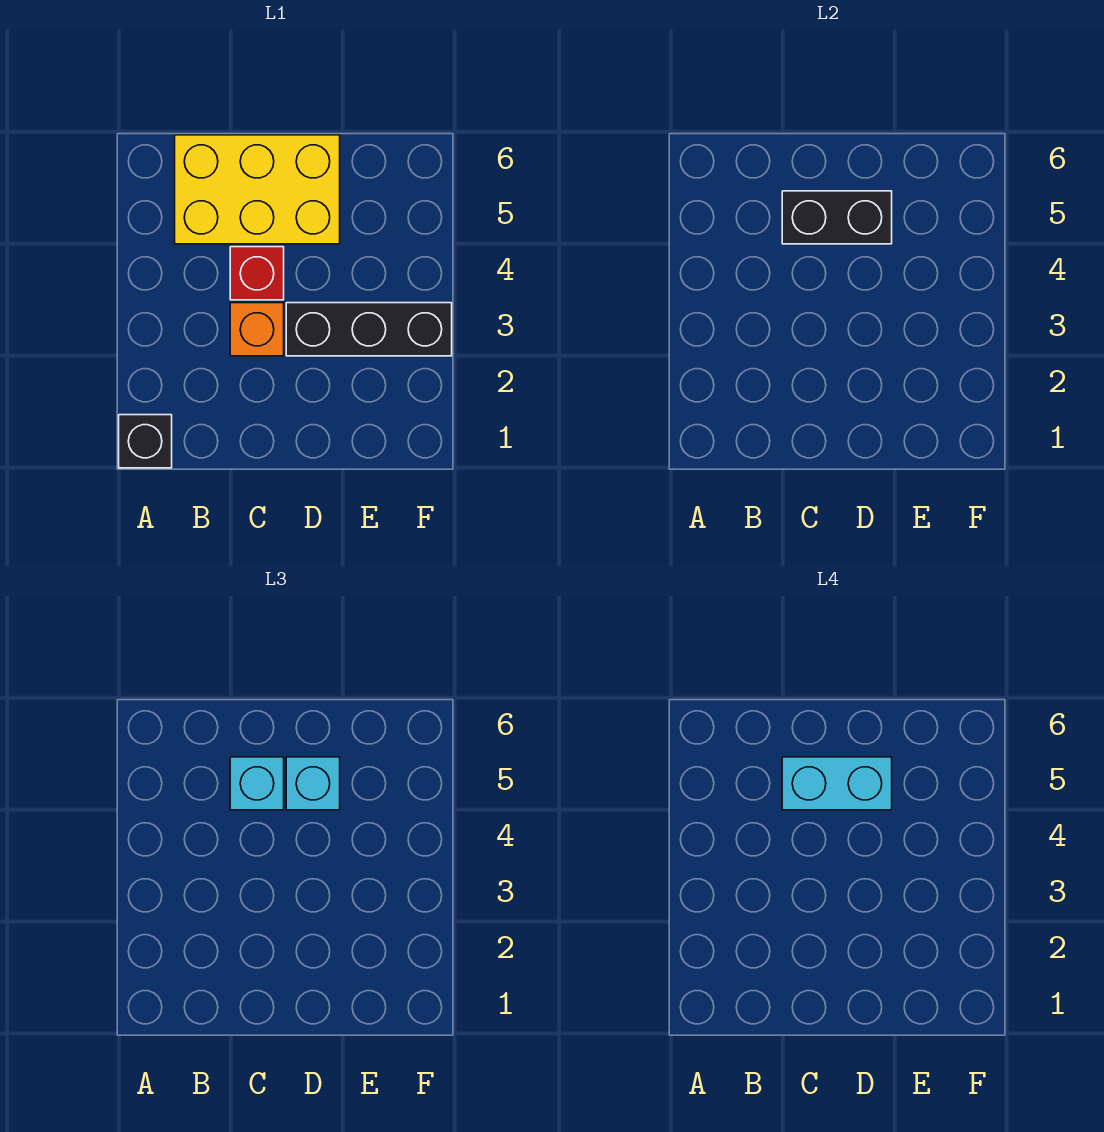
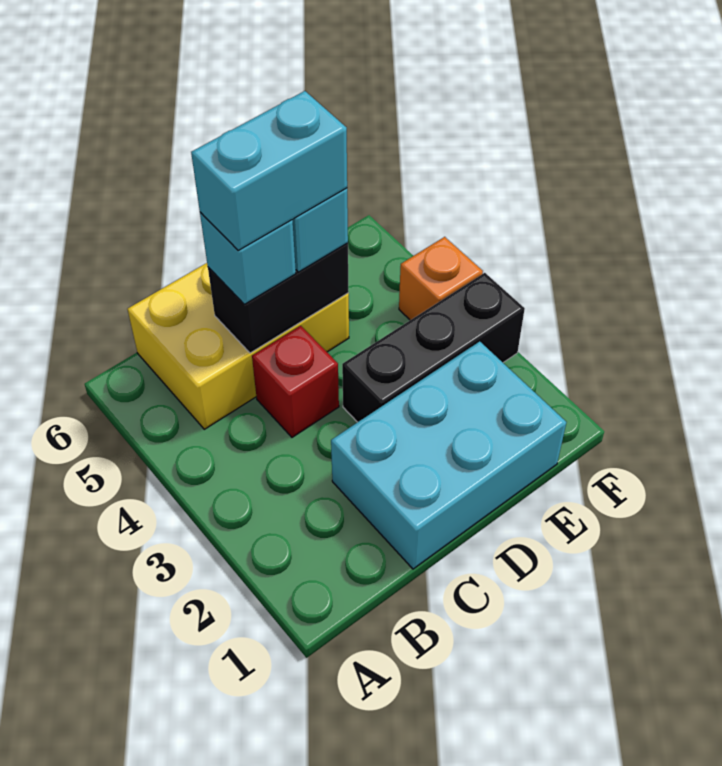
black 1x1 brick [119,415,172,468] -> none
none -> cyan 2x3 brick [331,341,566,569]
orange 1x1 brick [230,303,284,356] -> orange 1x1 brick moved to [399,237,483,320]

